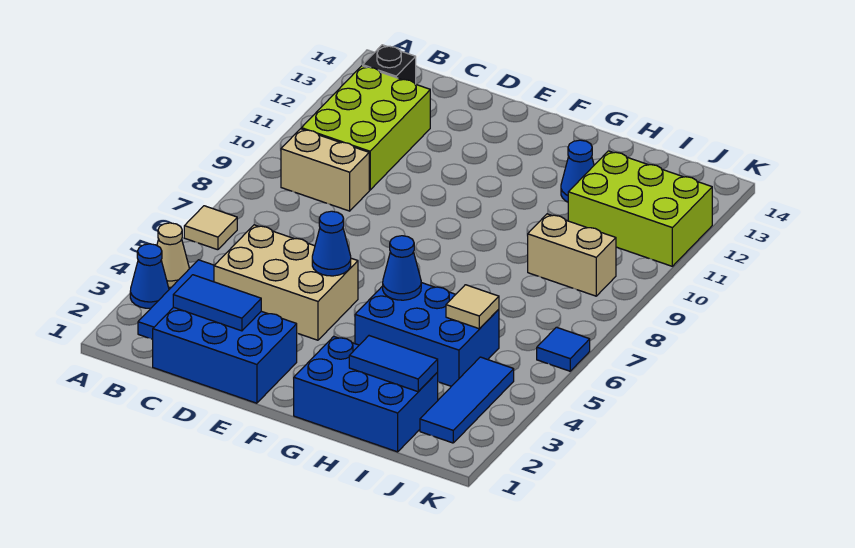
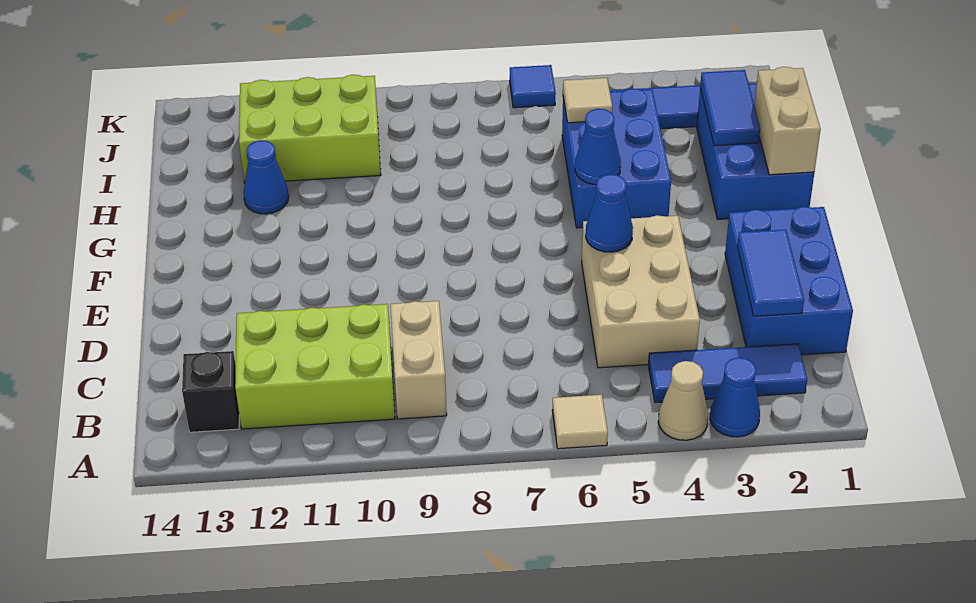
tan 1x2 brick [528,214,616,296] -> tan 1x2 brick moved to [754,67,821,175]
lime 2x3 brick [568,151,712,266] -> lime 2x3 brick turned to [239,75,381,183]

